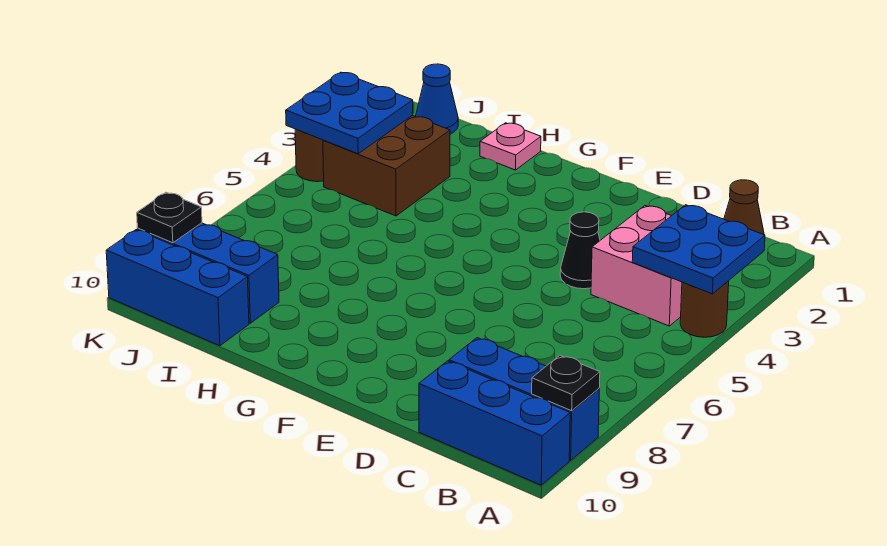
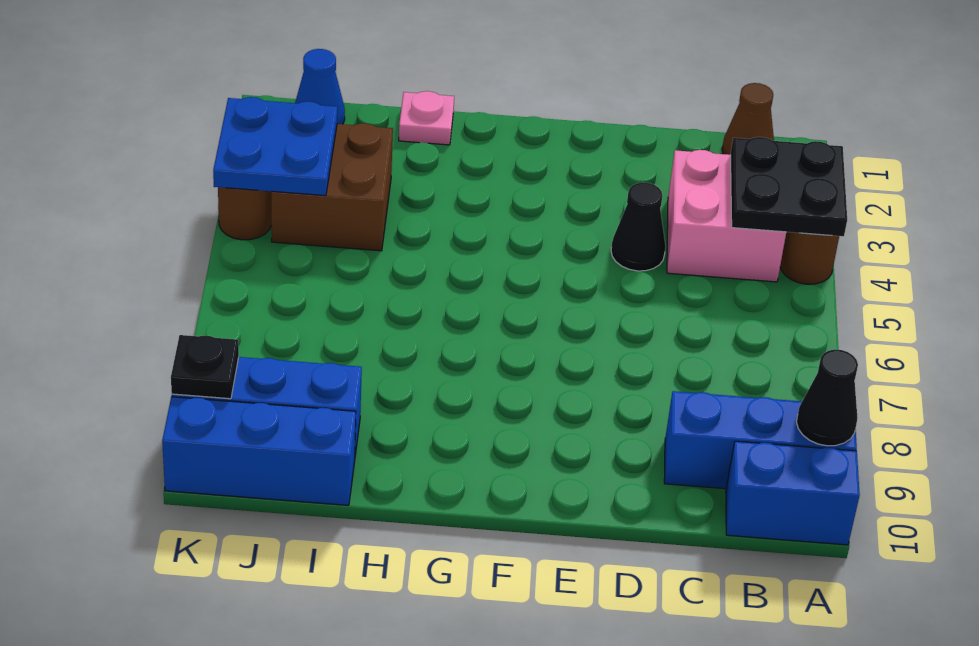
blue 2x2 plate [632,205,765,294] -> black 2x2 plate [731,137,847,236]
black 1x1 plate [532,355,600,411] -> black 1x1 cone [797,349,858,446]
blue 1x3 brick [419,361,570,485] -> blue 1x2 brick [726,441,860,545]

